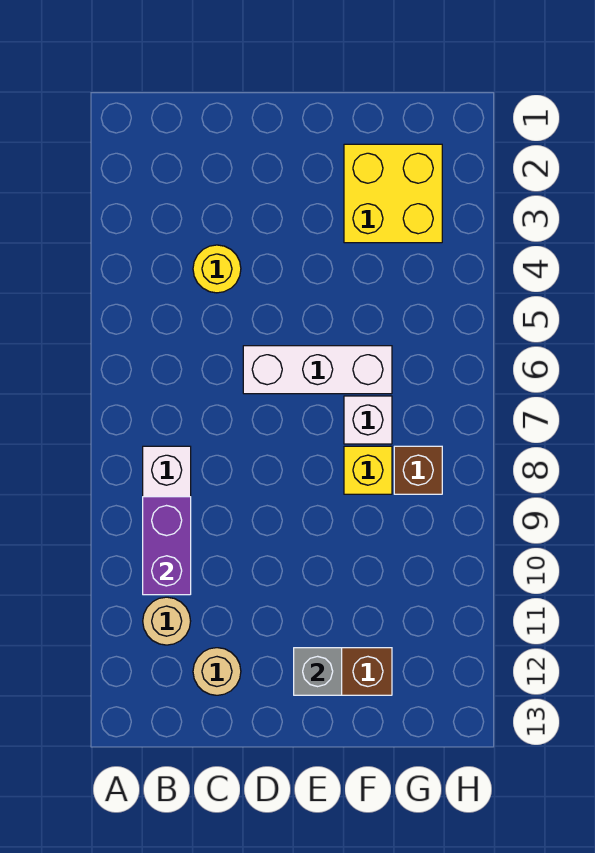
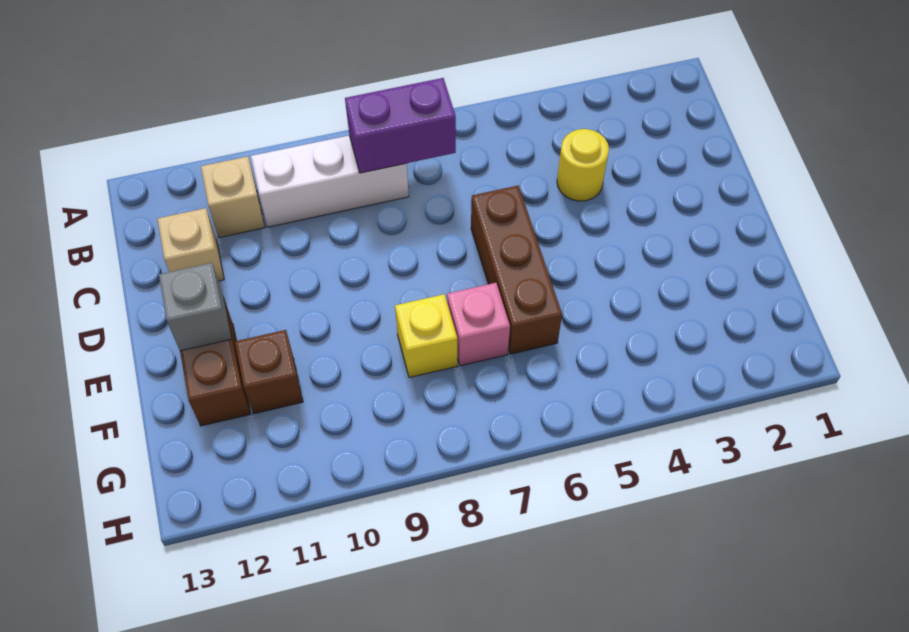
purple 1x2 brick [143,497,191,595] -> purple 1x2 brick moved to [345,78,456,173]
tan 1x1 round brick [143,597,191,645] -> tan 1x1 brick [201,157,265,238]
tan 1x1 round brick [193,648,241,695] -> tan 1x1 brick [157,208,224,281]
white 1x3 brick [243,346,392,394] -> brown 1x3 brick [471,186,562,354]
yellow 2x2 brick [344,144,442,243] -> none
white 1x1 brick [344,396,392,444] -> pink 1x1 brick [447,283,510,366]
brown 1x1 brick [394,446,442,494] -> brown 1x1 brick moved to [235,330,303,414]

